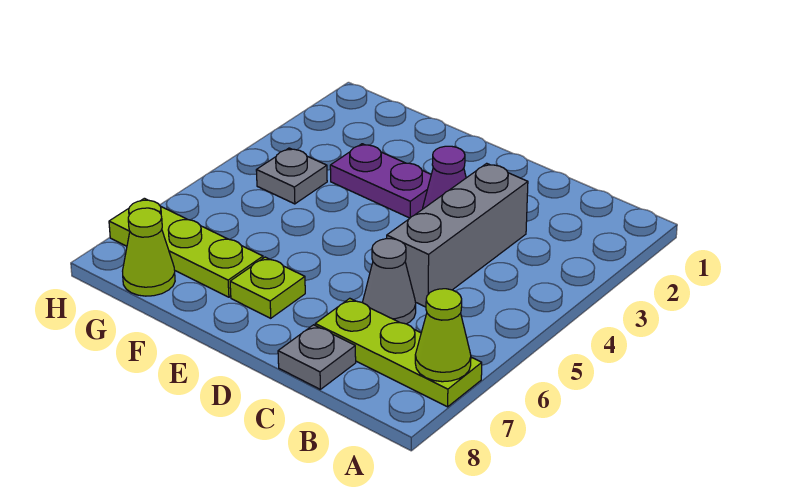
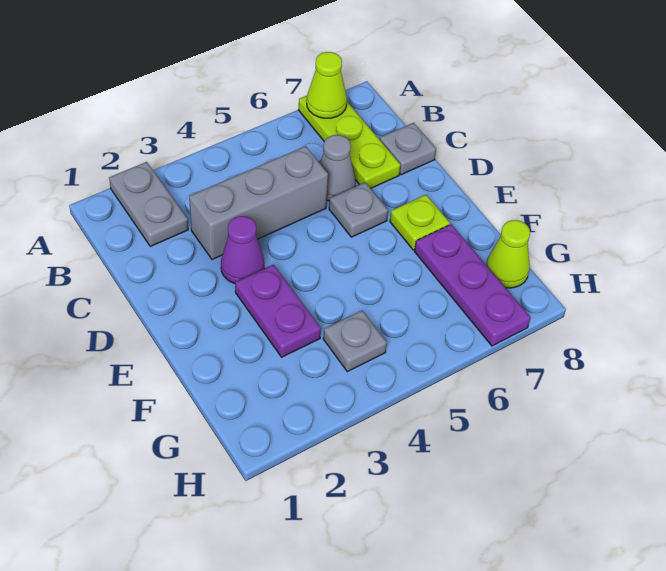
none -> grey 1x2 plate [109,162,188,246]
none -> grey 1x1 plate [329,182,388,237]
lime 1x3 plate [109,198,263,297] -> purple 1x3 plate [415,224,530,346]

